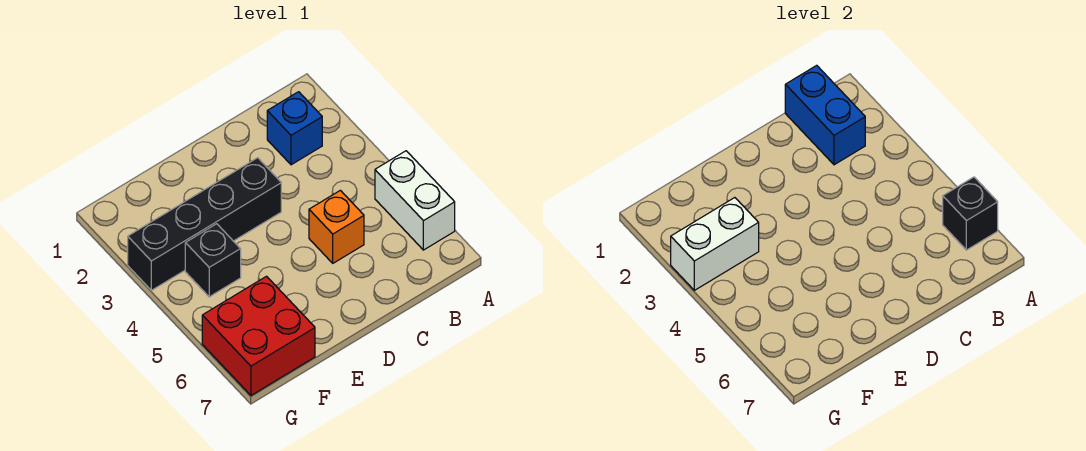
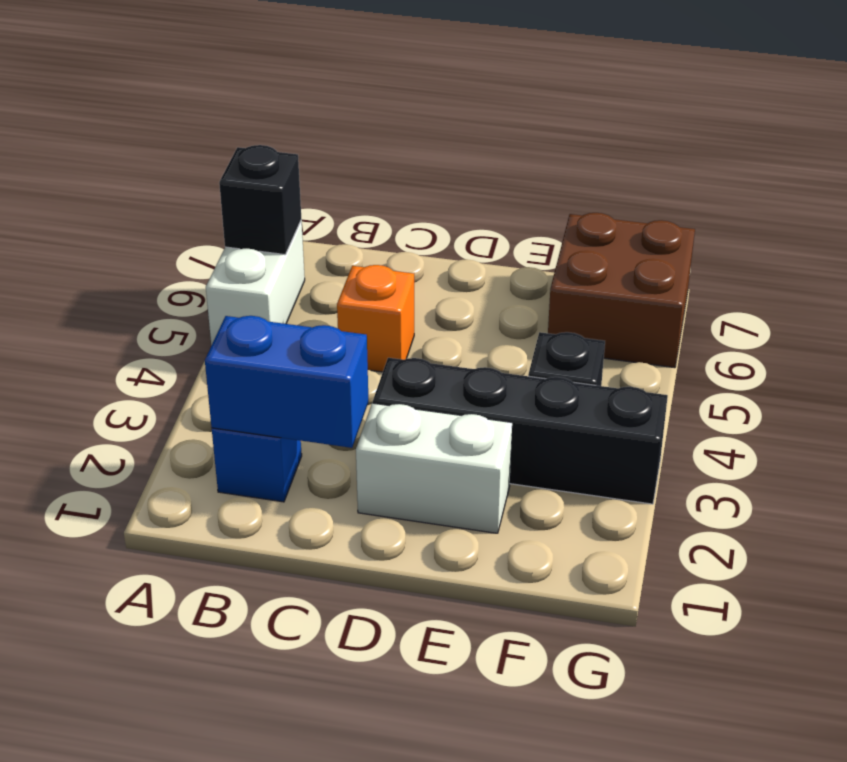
blue 1x2 brick [785,65,865,165] -> blue 1x2 brick turned to [205,316,369,448]
white 1x2 brick [671,198,759,290] -> white 1x2 brick moved to [356,403,512,533]
red 2x2 brick [202,276,315,395] -> brown 2x2 brick [548,213,695,368]

